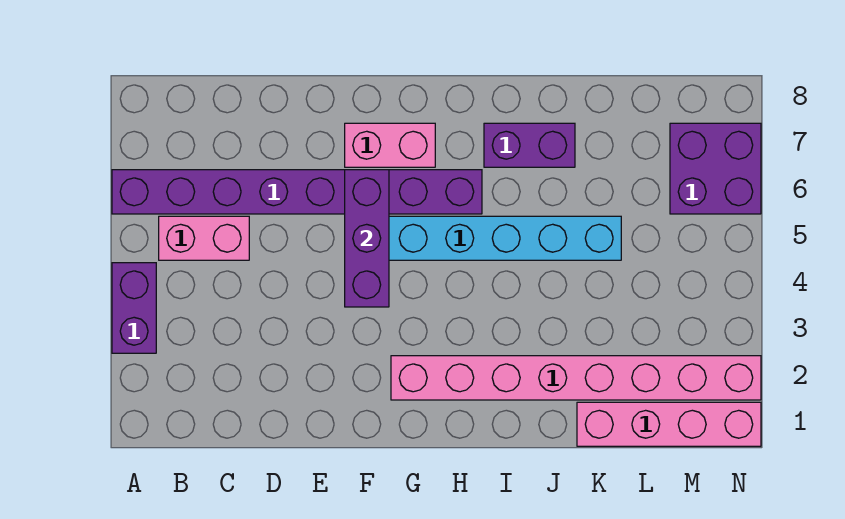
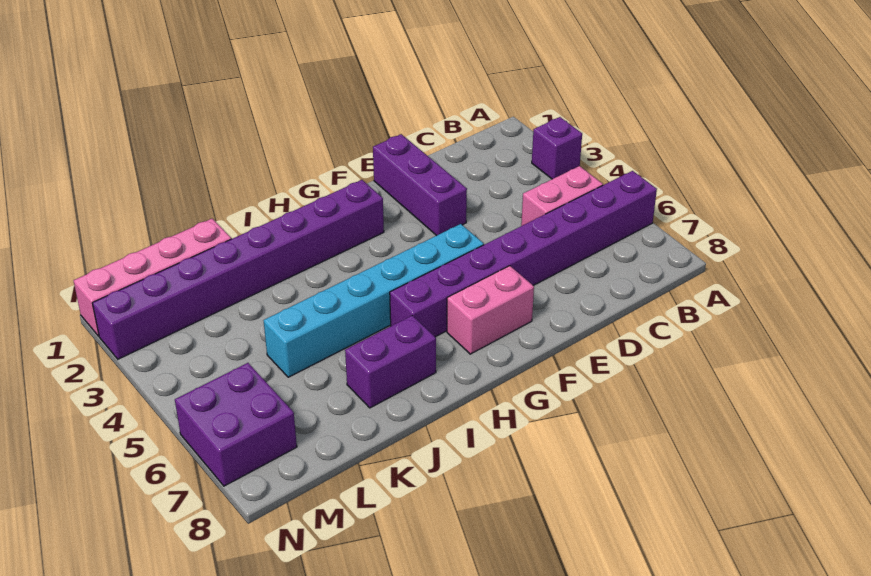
purple 1x2 brick [112,263,156,353] -> purple 1x1 brick [532,117,582,179]
purple 1x3 brick [345,170,389,307] -> purple 1x3 brick moved to [373,134,467,236]
pink 1x8 brick [391,356,761,400] -> purple 1x8 brick [92,180,384,359]

